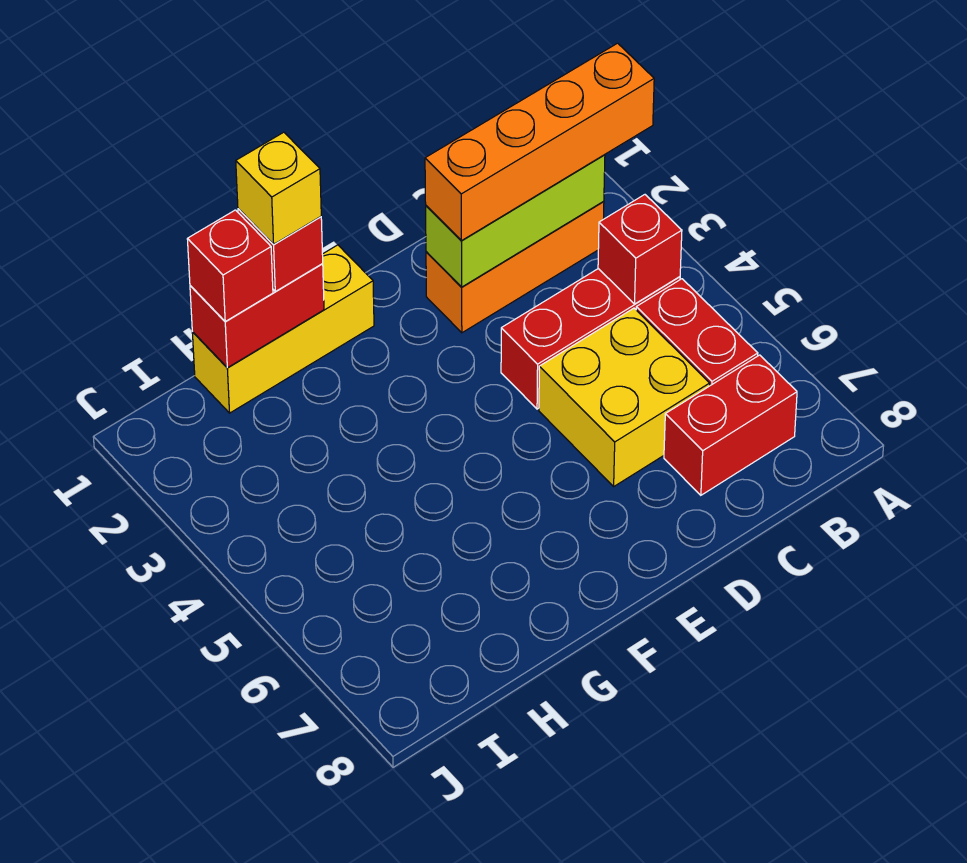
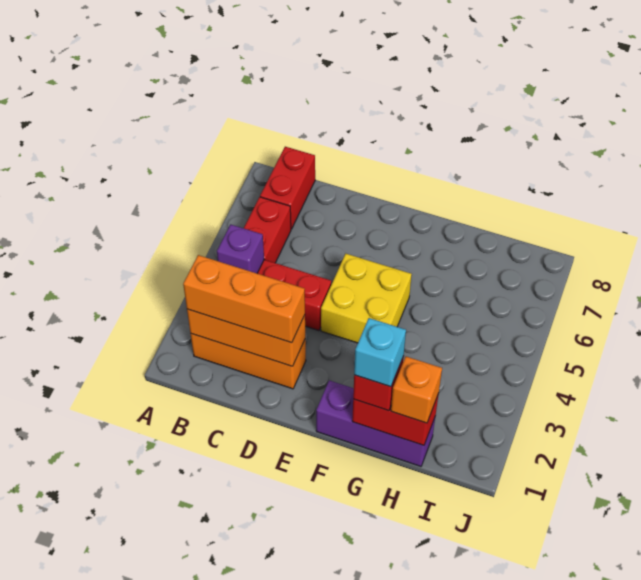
orange 1x4 brick [425,43,654,241] -> orange 1x3 brick [183,255,305,343]
lime 1x3 brick [426,155,605,287] -> orange 1x3 brick [187,309,305,366]
red 1x1 brick [598,195,682,304] -> purple 1x1 brick [217,224,264,273]
red 1x2 brick [664,355,797,495] -> red 1x2 brick turned to [260,147,315,229]
yellow 2x2 brick [539,308,710,486] -> yellow 2x2 brick moved to [321,254,412,343]
yellow 1x3 brick [192,245,374,413] -> purple 1x3 brick [316,380,435,466]
yellow 1x1 brick [236,132,321,244] -> cyan 1x1 brick [354,318,406,387]
red 1x1 brick [187,210,273,321] -> orange 1x1 brick [391,356,442,423]

